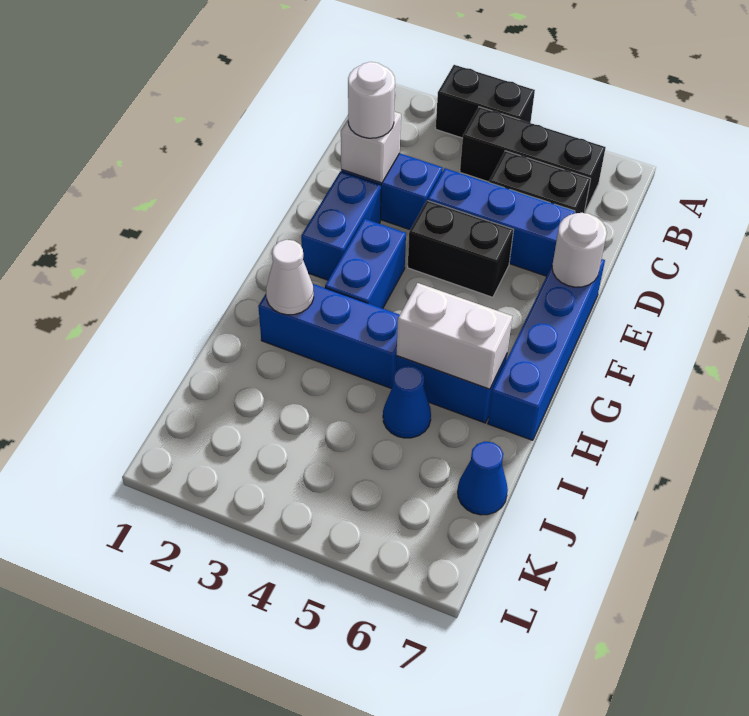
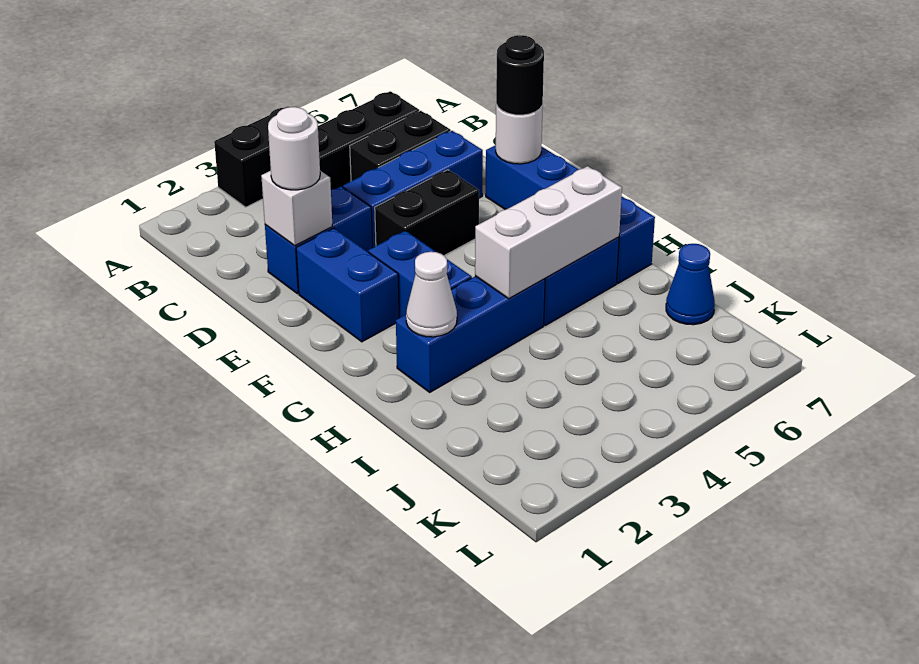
none -> black 1x1 round brick [496,35,544,115]
white 1x2 brick [397,283,512,389] -> white 1x3 brick [475,166,622,299]
blue 1x1 cone [383,365,431,438] -> none

